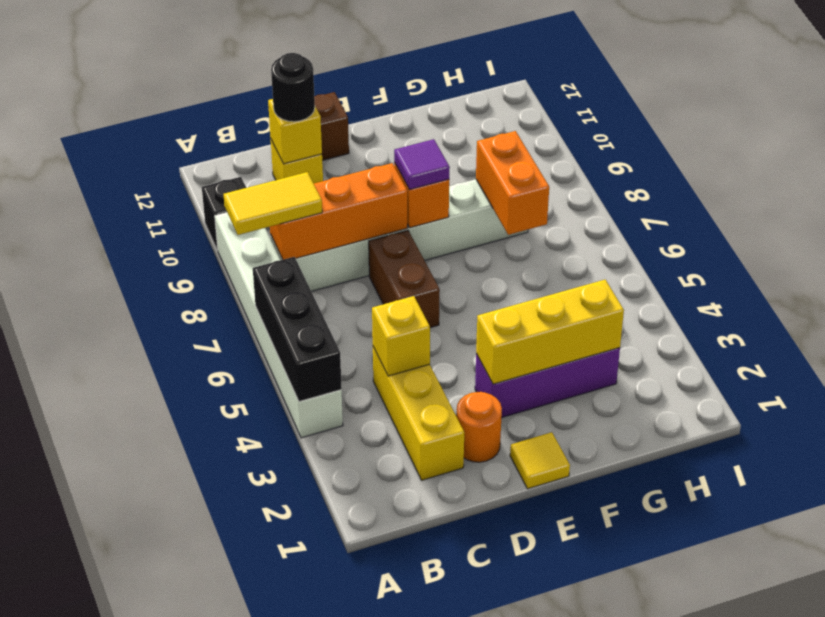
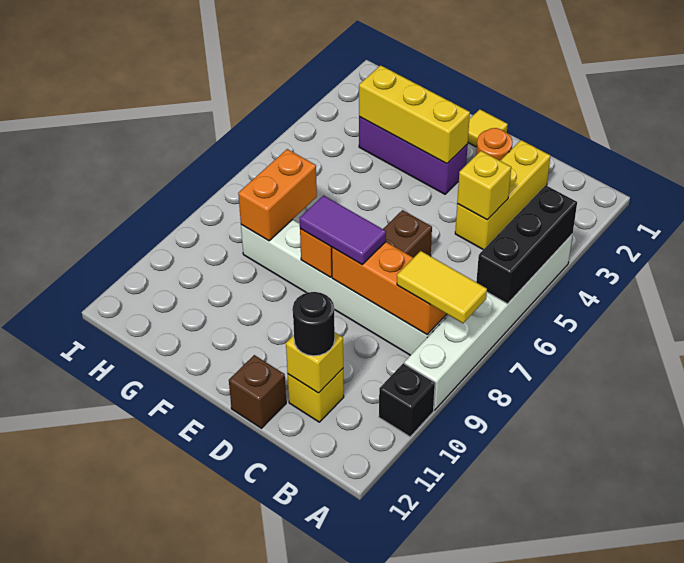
purple 1x1 tile [394,139,450,190] -> purple 1x2 tile [300,196,386,264]

